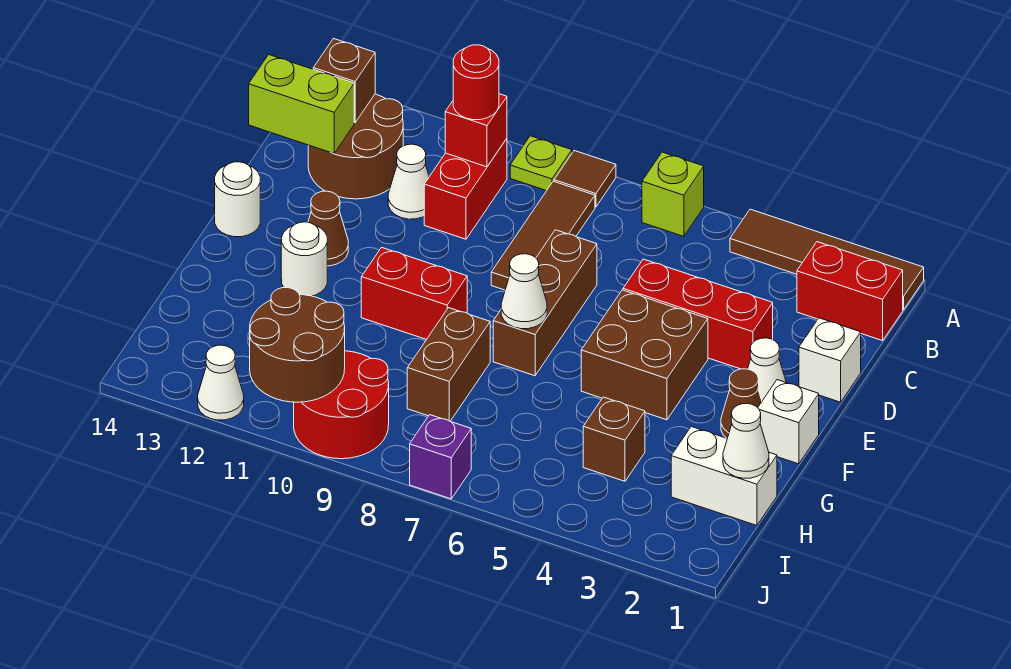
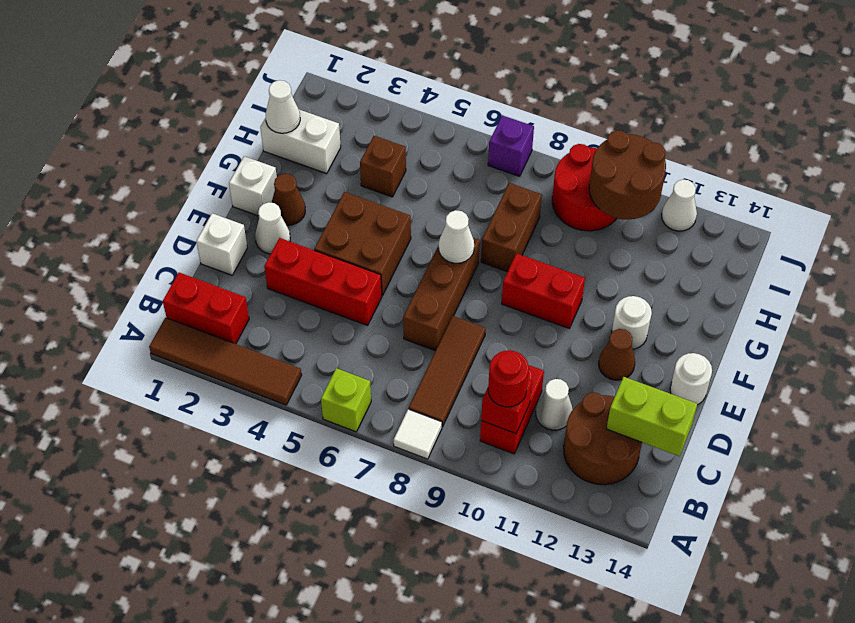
brown 1x1 tile [554,151,616,207] -> white 1x1 tile [394,409,442,459]
lime 1x1 plate [510,136,572,191] -> none
brown 1x1 brick [313,39,375,123] -> none

